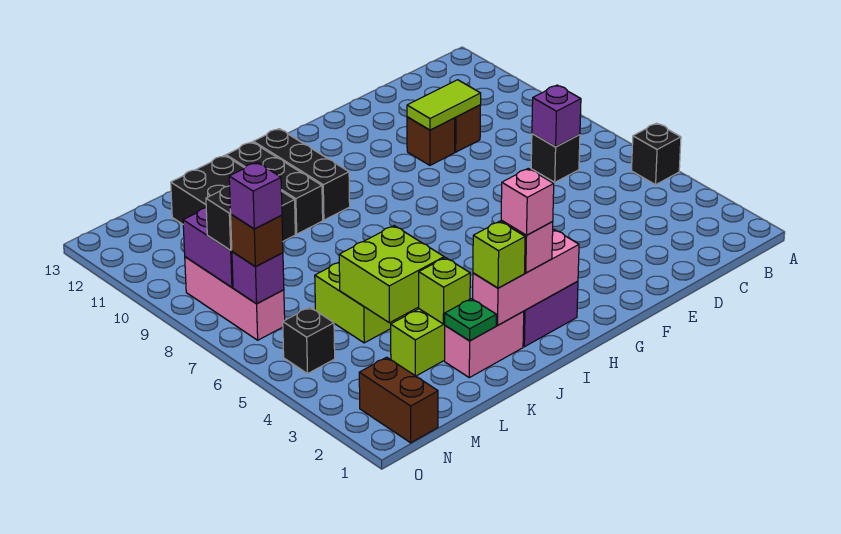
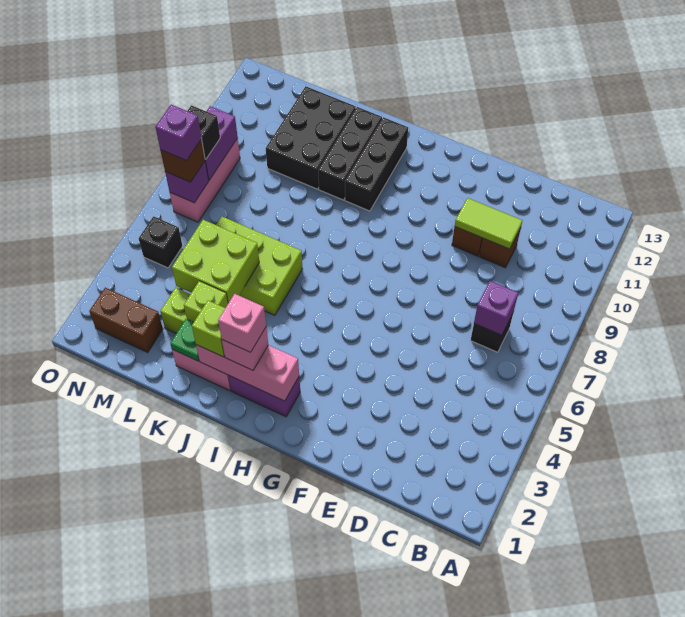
black 1x1 brick [632,123,681,185] -> none
brown 1x2 brick [359,357,438,443] -> brown 1x2 brick turned to [89,288,163,352]

